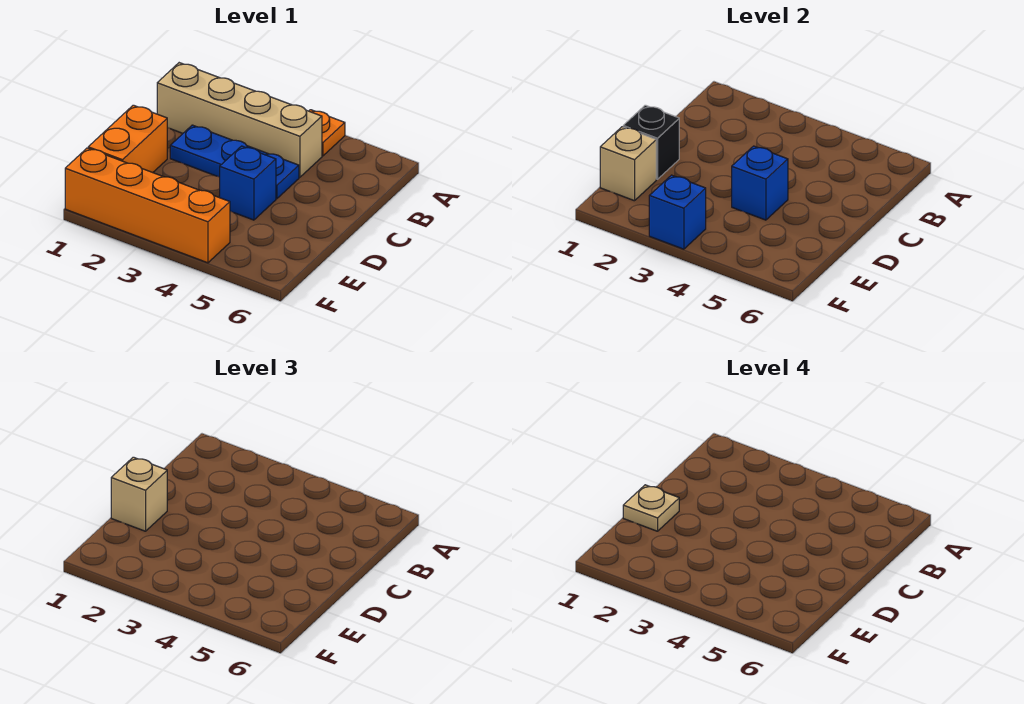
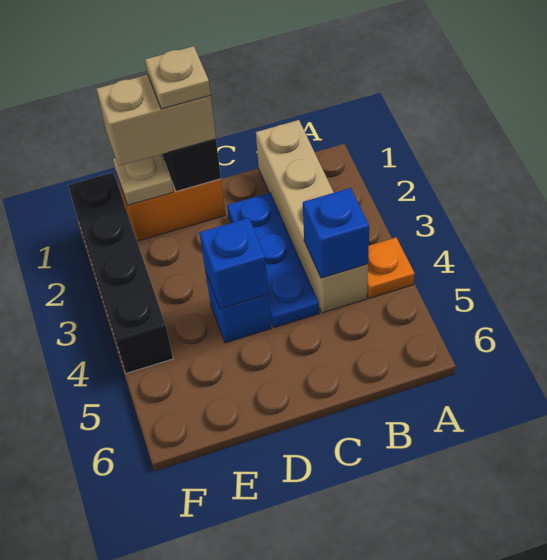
tan 1x1 brick [111,457,167,531] -> tan 1x2 brick [96,75,216,166]
tan 1x1 brick [600,127,656,201] -> tan 1x1 plate [113,154,173,205]
orange 1x4 brick [65,148,230,263] -> black 1x4 brick [68,172,173,373]
blue 1x1 brick [649,175,706,249] -> blue 1x1 brick moved to [303,188,369,278]

